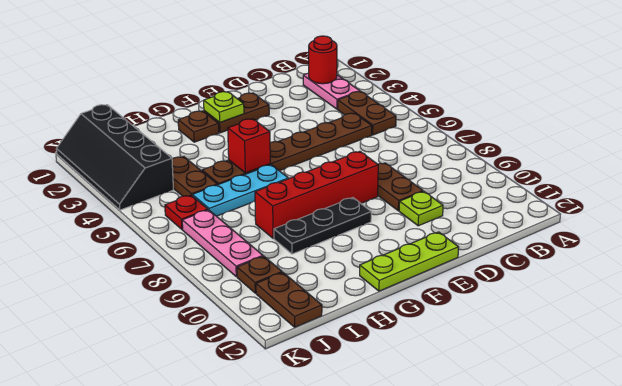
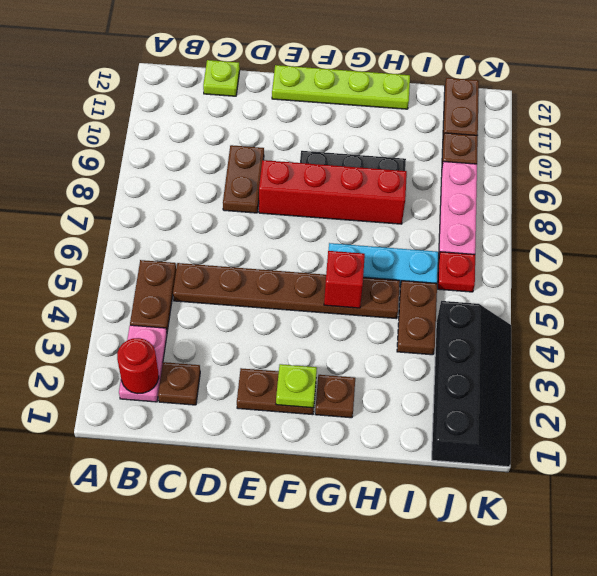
none -> brown 1x1 plate [158,362,200,405]
lime 1x1 plate [399,192,443,226] -> lime 1x1 plate moved to [203,60,240,96]
lime 1x3 plate [360,232,459,291] -> lime 1x4 plate [272,65,410,109]

